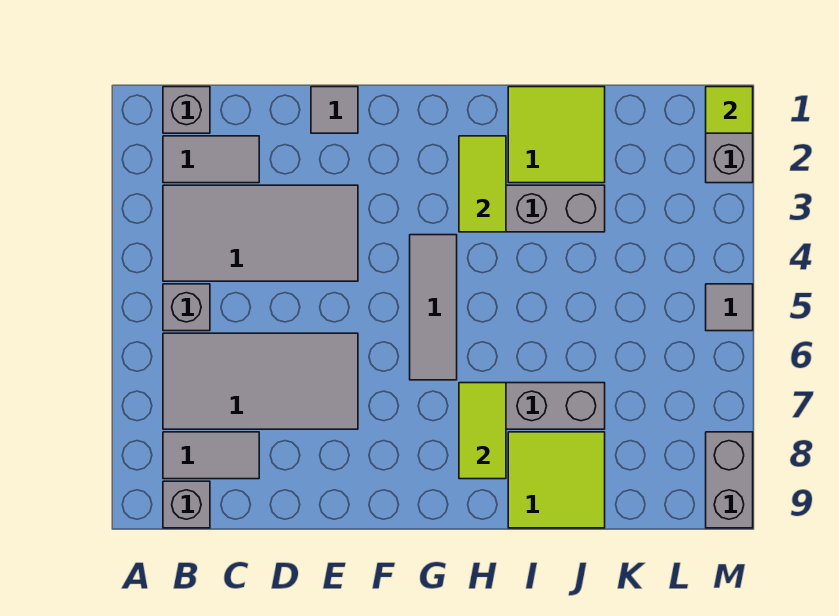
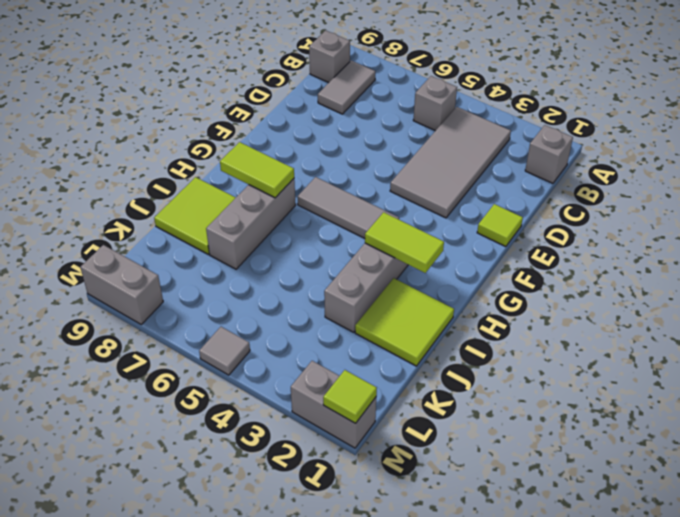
grey 1x2 tile [163,136,259,183] -> none
grey 2x4 tile [163,333,358,429] -> none
grey 1x1 tile [311,87,358,133] -> lime 1x1 tile [477,204,523,247]

